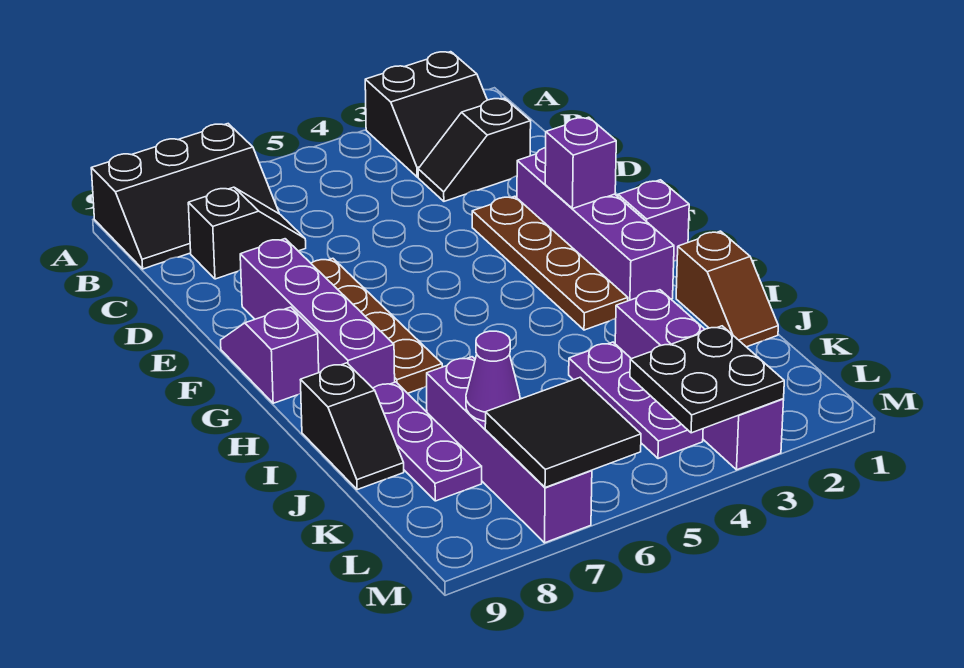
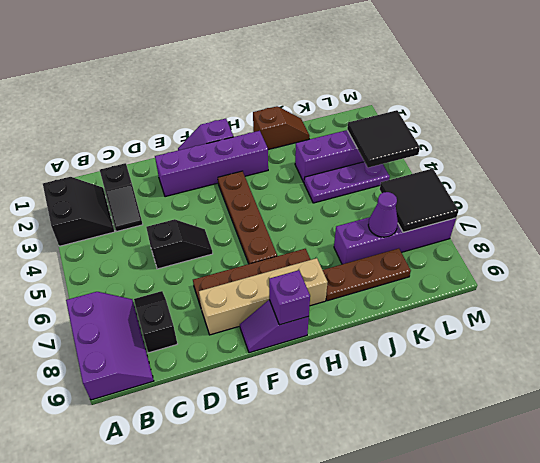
black 2x3 slope [91,124,279,269] -> purple 2x3 slope [66,292,154,400]
brown 1x4 plate [472,196,628,330] -> brown 1x4 plate turned to [218,171,277,264]
purple 1x4 brick [240,239,395,388] -> tan 1x4 brick [199,258,328,335]
purple 1x1 brick [545,117,616,209] -> purple 1x1 brick moved to [269,270,310,325]
purple 1x3 plate [373,382,482,501] -> brown 1x3 plate [323,248,411,301]
black 1x2 slope [301,363,404,490] -> black 1x2 slope moved to [146,219,213,269]
black 2x2 plate [630,326,784,433] -> black 2x2 tile [347,110,420,168]

